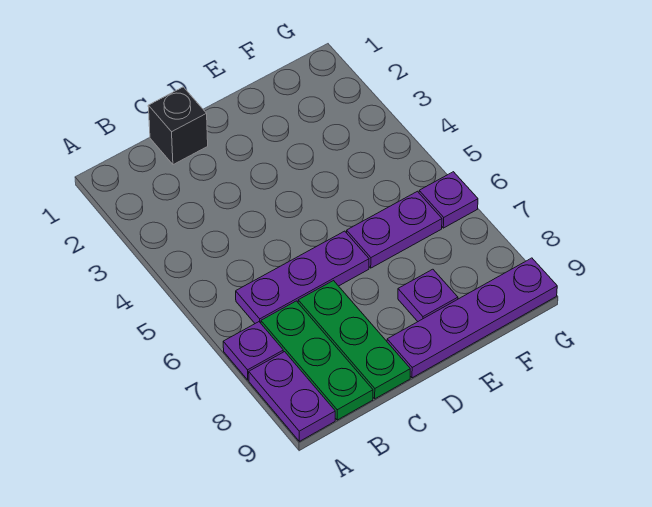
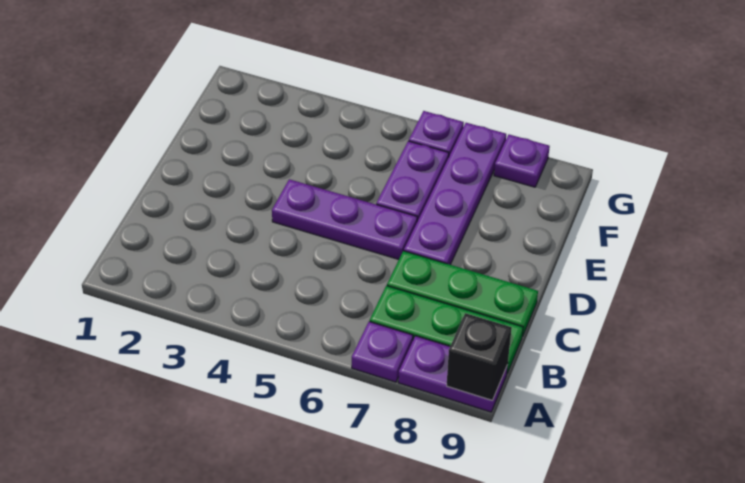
purple 1x3 plate [236,231,369,323] -> purple 1x3 plate turned to [272,179,417,259]
black 1x1 brick [148,87,208,165] -> black 1x1 brick moved to [447,313,512,401]
purple 1x4 plate [387,258,557,378] -> purple 1x4 plate moved to [404,123,506,265]
purple 1x1 plate [398,269,458,321] -> purple 1x1 plate moved to [494,135,550,187]

